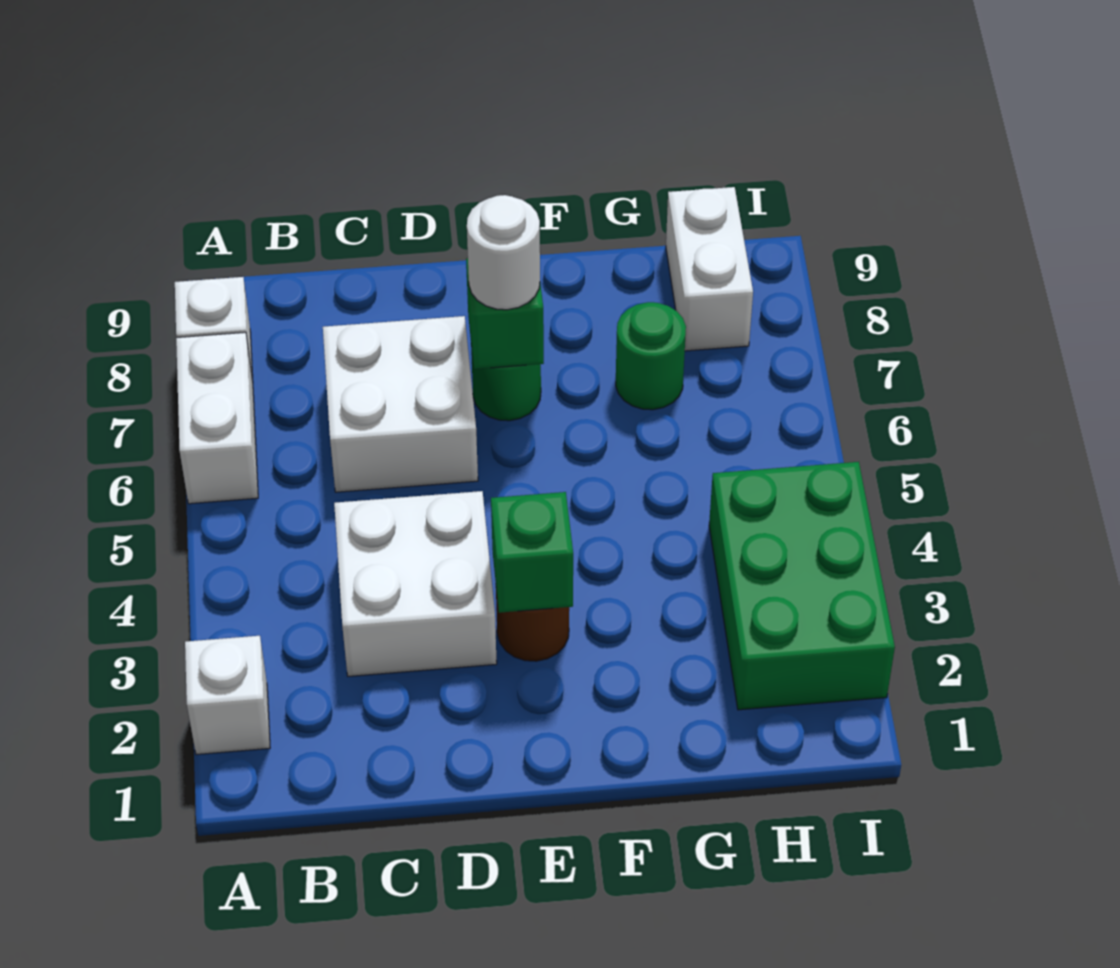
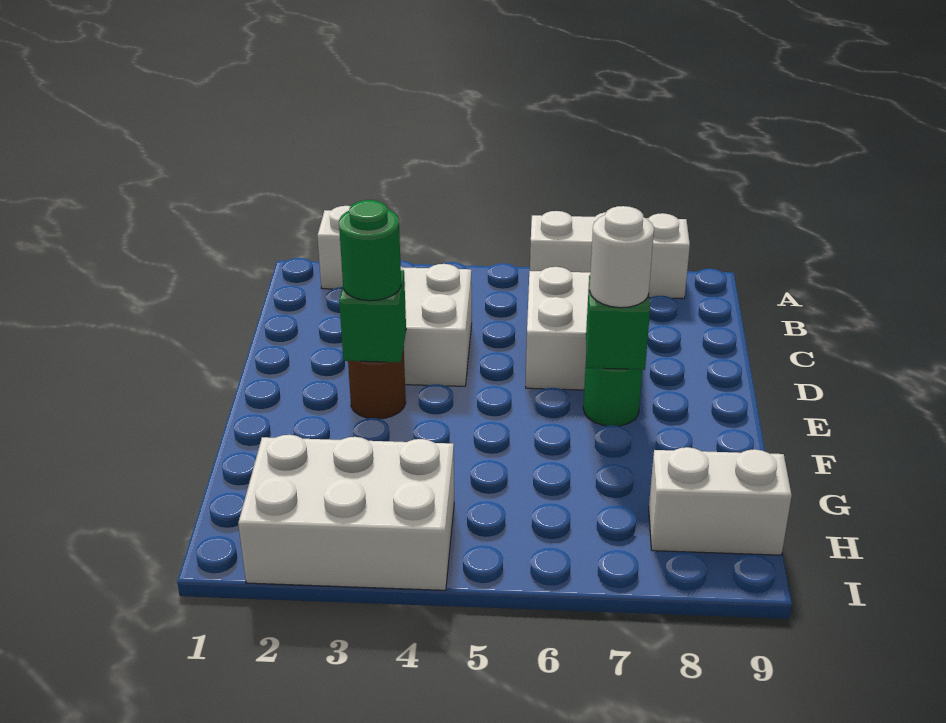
green 1x1 round brick [616,302,686,410] -> green 1x1 round brick moved to [339,200,401,301]
green 2x3 brick [709,462,895,710] -> white 2x3 brick [238,435,454,590]

